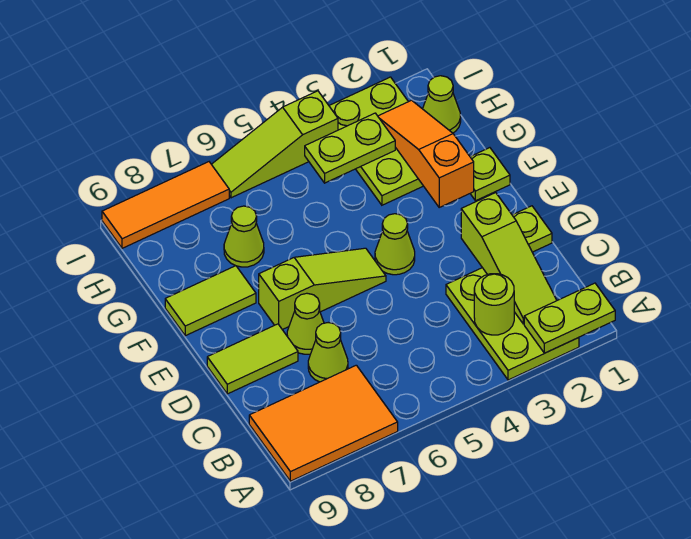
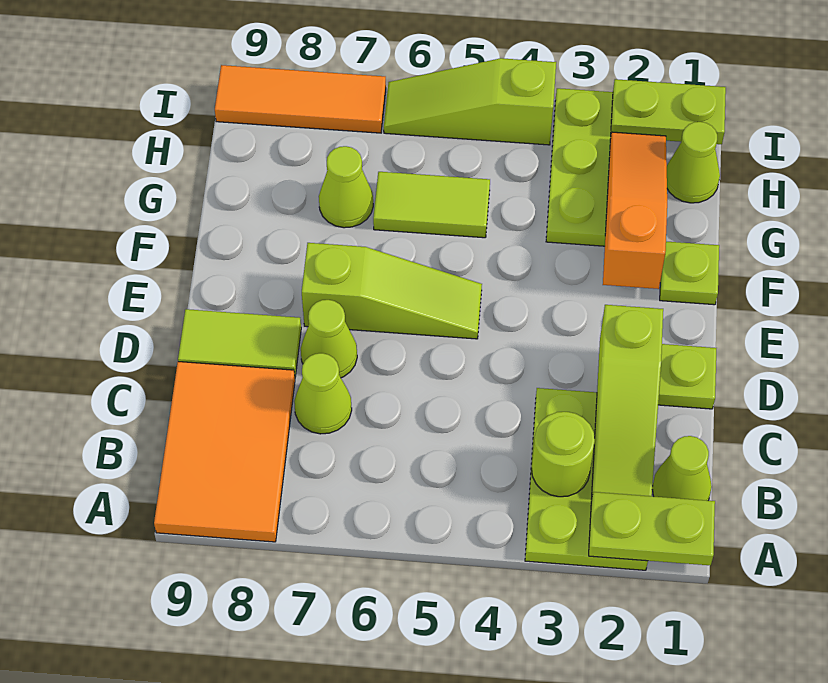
orange 2x3 tile [249,365,398,481] -> orange 2x3 tile turned to [154,362,295,542]
lime 1x1 cone [375,214,415,275] -> lime 1x1 cone moved to [652,436,712,501]
lime 1x2 tile [165,266,256,336] -> lime 1x2 tile moved to [373,172,490,238]
lime 1x2 plate [305,113,395,183] -> lime 1x2 plate moved to [611,79,726,144]

